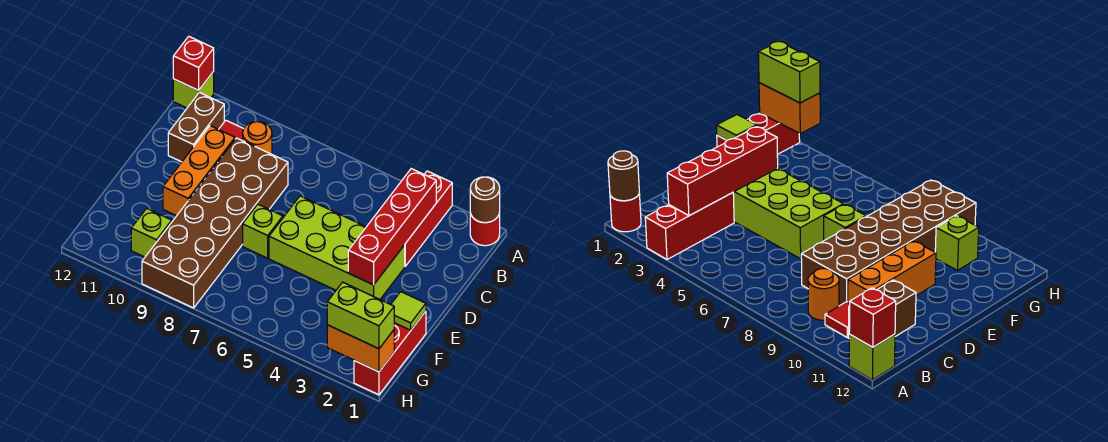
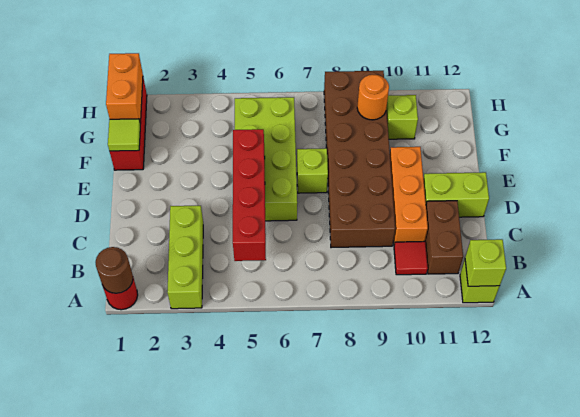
red 1x3 brick [405,171,452,266] -> lime 1x3 brick [167,206,203,309]
red 1x1 brick [173,36,214,90] -> lime 1x1 brick [465,239,506,286]
red 1x4 brick [348,169,436,285] -> red 1x4 brick moved to [233,129,266,261]
orange 1x1 round brick [243,122,272,154] -> orange 1x1 round brick moved to [357,75,389,120]
lime 2x4 brick [269,196,405,299] -> lime 2x4 brick turned to [235,97,297,221]
orange 1x2 brick [327,325,394,372] -> orange 1x2 brick turned to [106,53,143,124]
lime 1x2 brick [327,282,394,349] -> lime 1x2 brick moved to [423,172,489,217]

